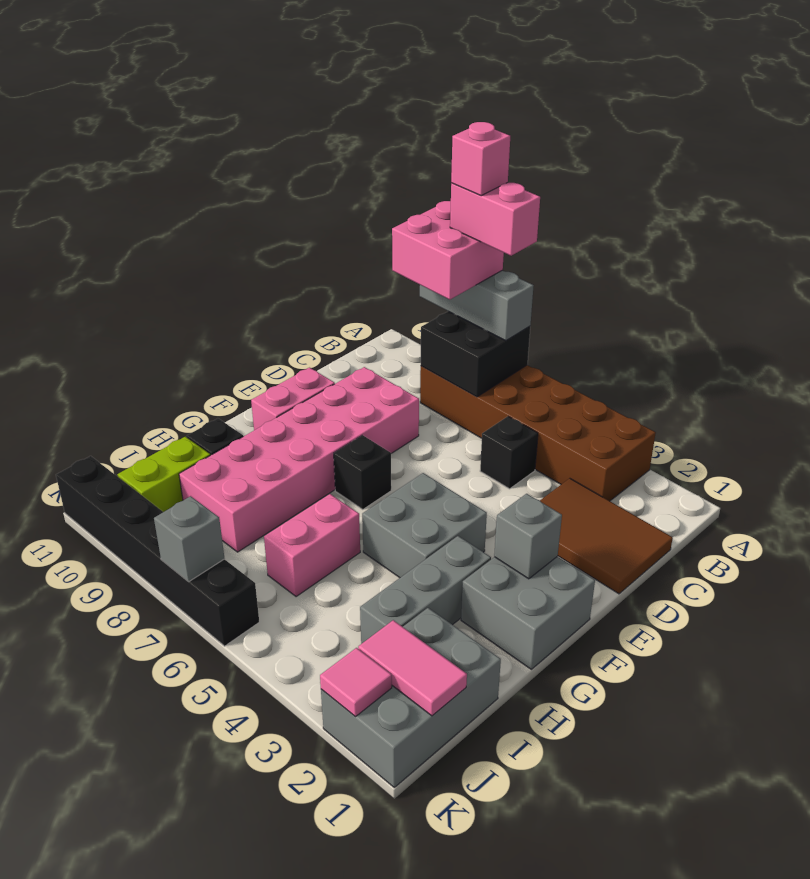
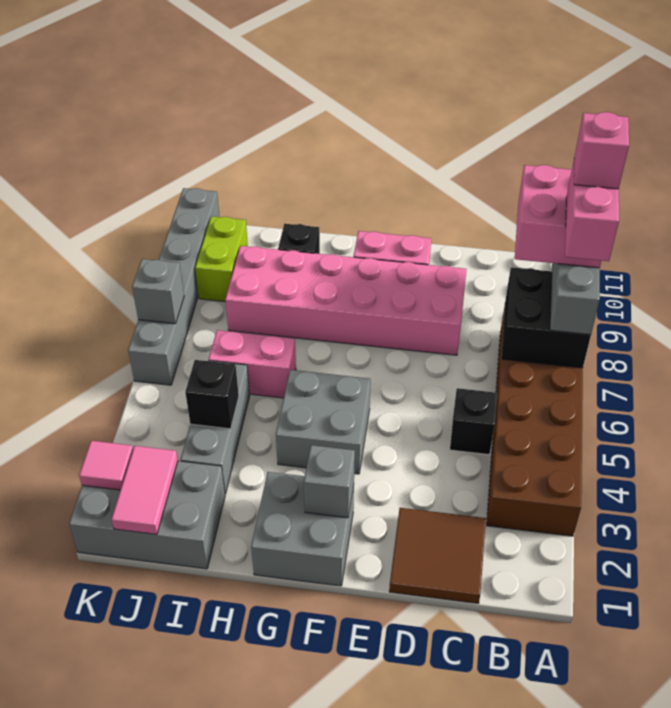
brown 2x3 tile [540,478,673,594] -> brown 2x2 tile [389,508,486,603]
black 1x1 brick [334,435,391,510] -> black 1x1 brick moved to [185,360,239,429]
grey 1x3 brick [360,536,491,644] -> grey 1x3 brick turned to [181,361,250,494]
lime 1x2 brick [117,437,210,512] -> lime 1x2 brick turned to [195,216,248,302]
black 1x6 brick [56,456,259,646] -> grey 1x6 brick [128,188,219,385]

